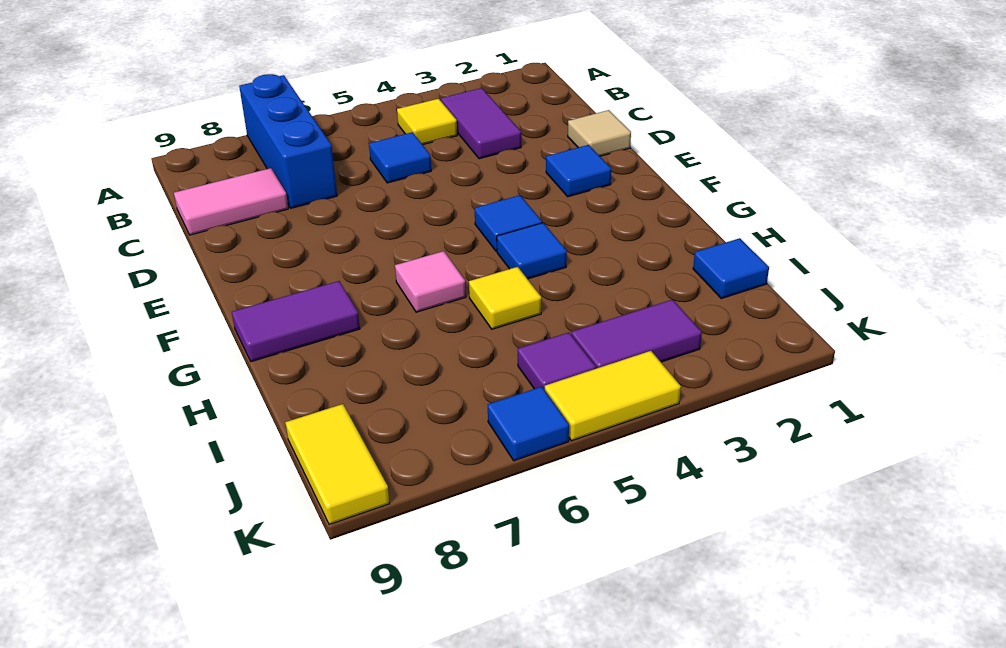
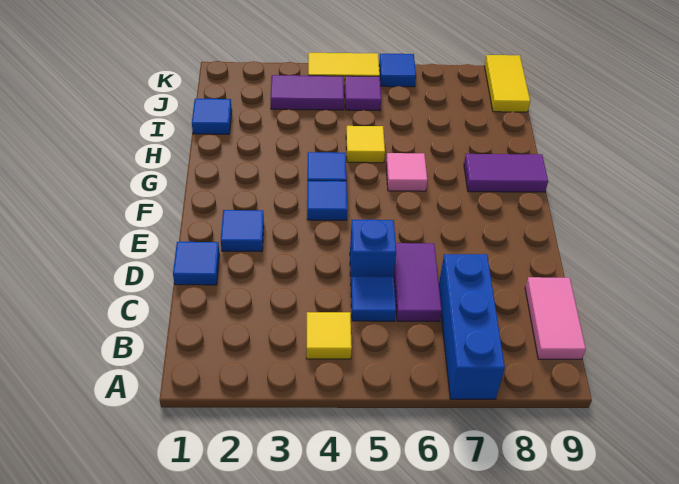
purple 1x2 tile [441,88,521,159] -> purple 1x2 tile moved to [394,243,442,321]
pink 1x2 tile [174,168,288,235] -> pink 1x2 tile turned to [525,277,586,359]
tan 1x1 tile [568,110,631,156] -> blue 1x1 tile [173,242,219,285]
none -> blue 1x1 brick [350,219,396,277]

